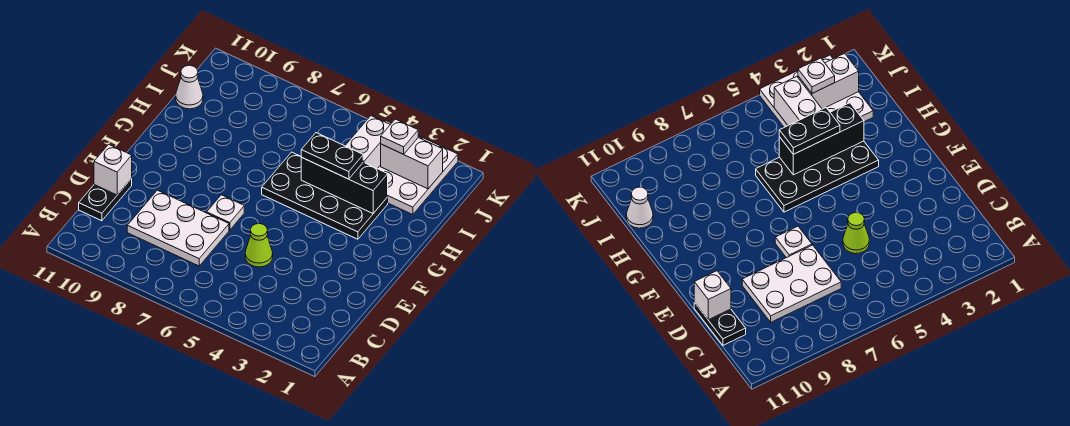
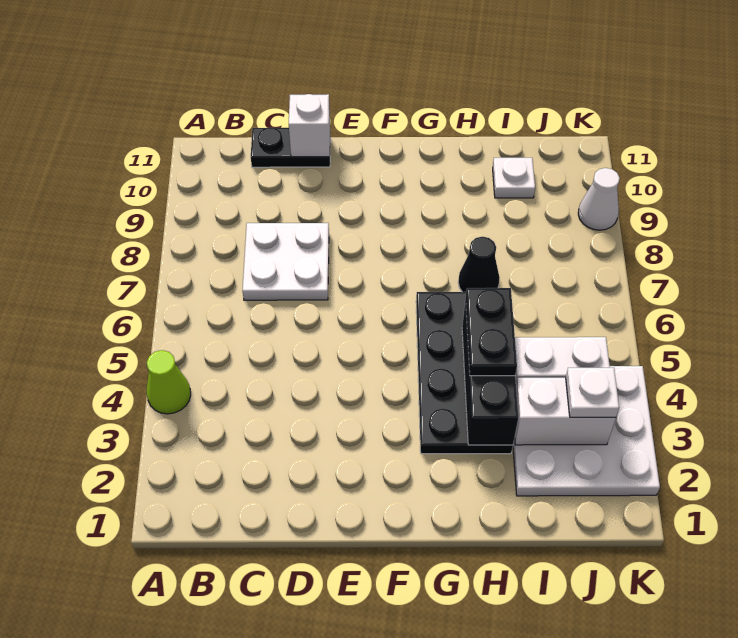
white 2x3 plate [127,190,229,266] -> white 2x2 plate [242,223,329,300]
lime 1x1 cone [245,224,273,267] -> lime 1x1 cone moved to [147,350,191,414]
white 1x1 plate [207,195,244,230] -> white 1x1 plate moved to [493,158,535,198]
none -> black 1x1 cone [458,237,500,292]
white 1x1 cone [176,65,203,109] -> white 1x1 cone moved to [578,168,620,230]
white 1x2 brick [381,138,443,189] -> white 1x2 brick turned to [515,378,616,445]

